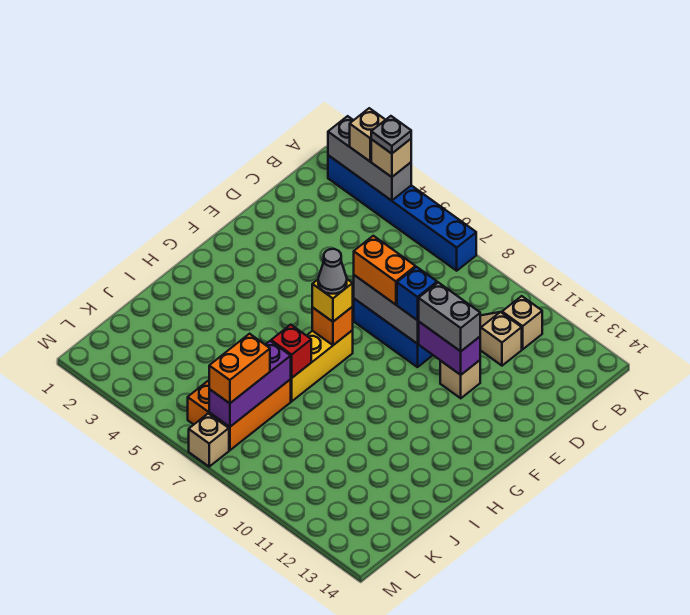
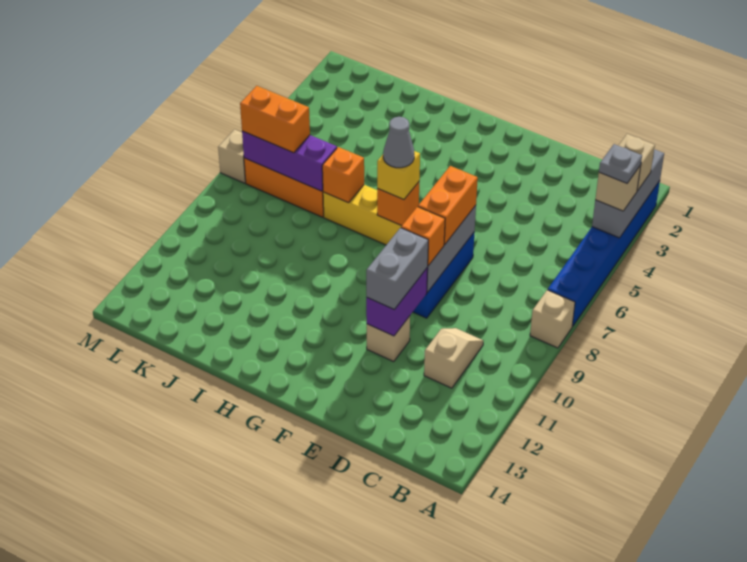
tan 1x1 brick [502,296,542,349] -> tan 1x1 brick moved to [530,290,575,348]
blue 1x1 brick [397,267,437,320] -> orange 1x1 brick [401,207,445,266]
red 1x1 brick [271,325,311,378] -> orange 1x1 brick [322,147,364,203]

